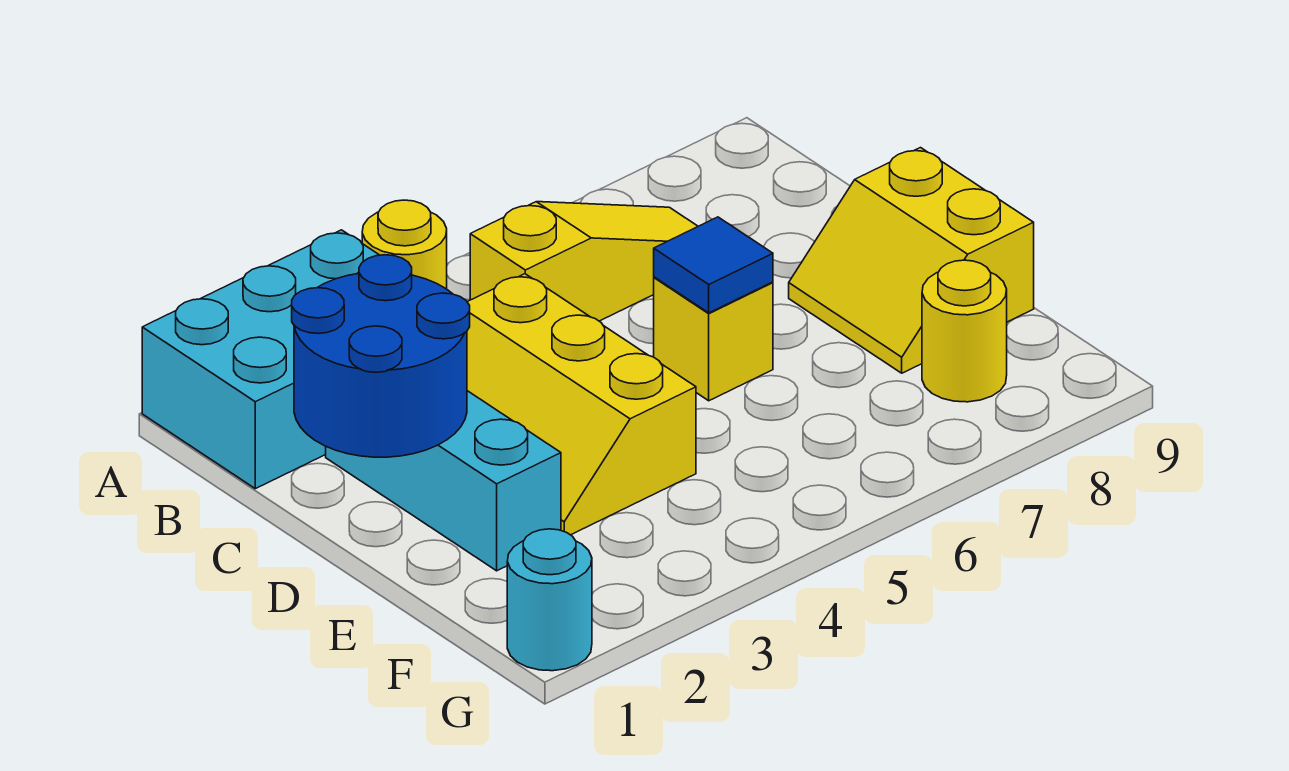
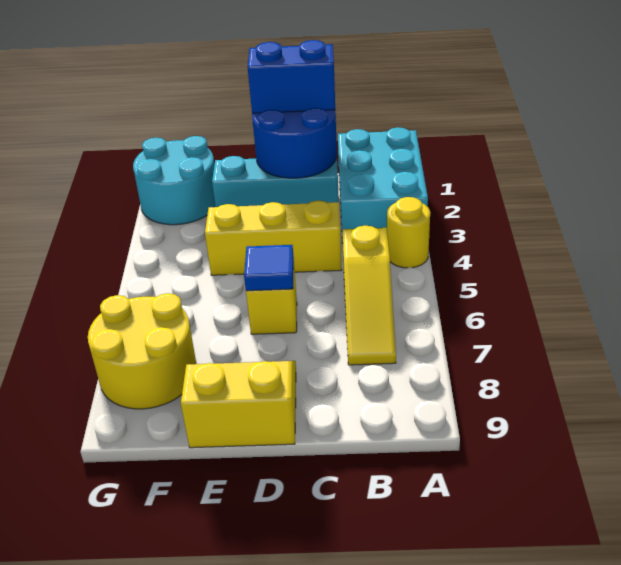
none -> blue 1x2 brick [248,40,335,113]
yellow 1x1 round brick [922,260,1007,402] -> yellow 2x2 round brick [88,293,196,409]
cyan 1x1 round brick [507,529,592,671] -> cyan 2x2 round brick [133,136,215,225]

